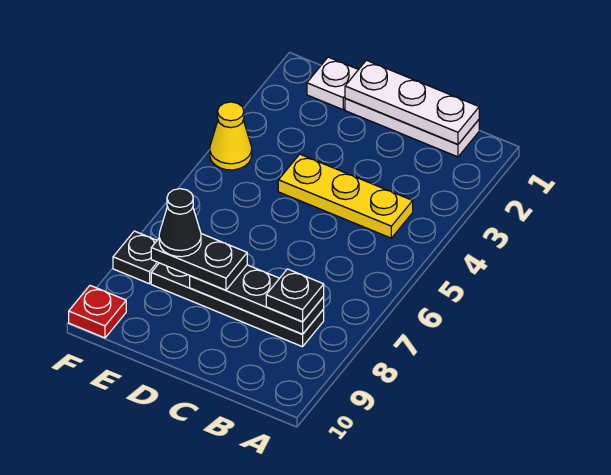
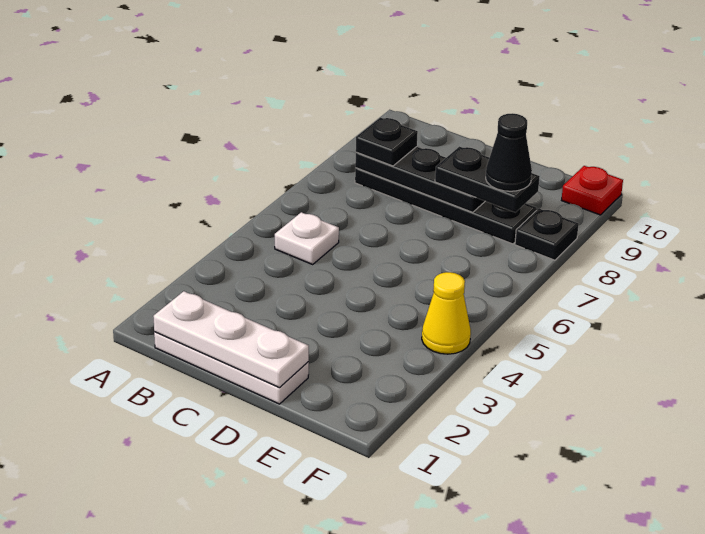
yellow 1x3 plate [278,154,413,238] -> none
white 1x1 plate [307,57,358,110] -> white 1x1 plate moved to [275,212,339,264]

